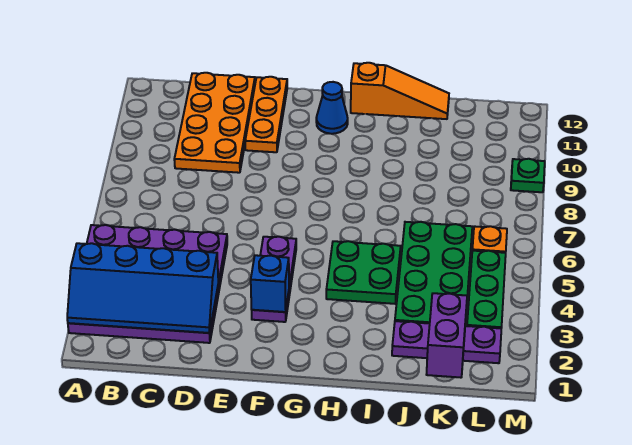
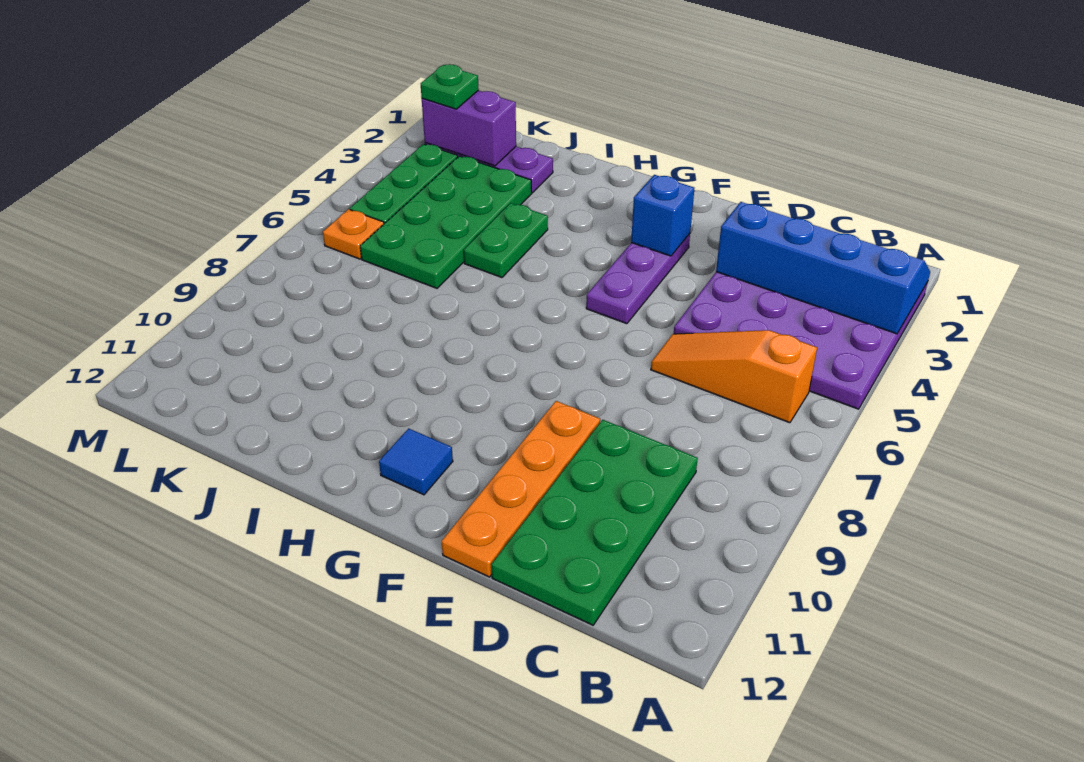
orange 2x4 plate [174,73,255,173] -> green 2x4 plate [491,420,698,625]
orange 1x3 plate [245,77,287,152] -> orange 1x4 plate [442,401,600,577]
blue 1x1 cone [316,82,348,134] -> blue 1x1 tile [379,428,453,495]
green 2x2 plate [326,241,401,304] -> green 1x2 plate [464,203,548,278]
orange 1x3 slope [351,63,449,119] -> orange 1x3 slope moved to [651,330,817,423]
purple 1x2 brick [426,293,467,378] -> purple 1x2 brick turned to [422,91,516,166]
green 1x1 plate [511,159,545,192] -> green 1x1 plate moved to [421,64,479,109]

